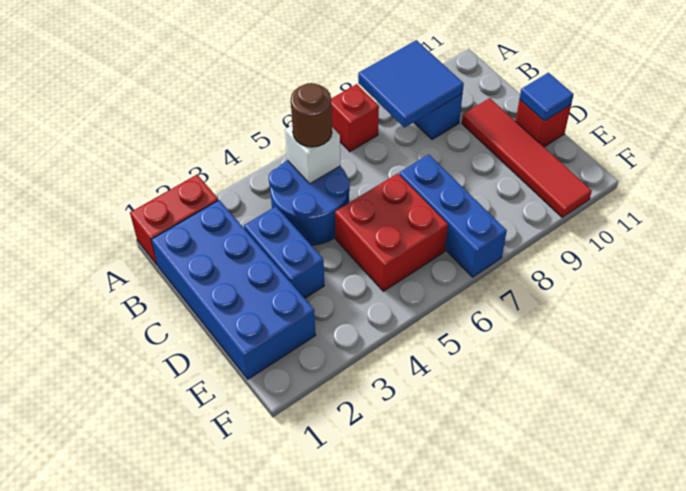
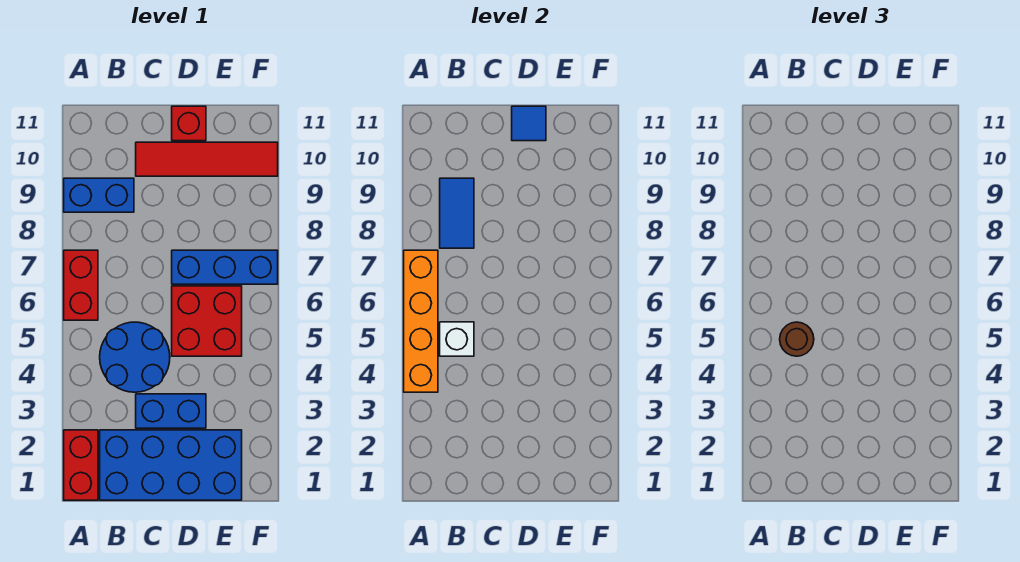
none -> orange 1x4 brick [404,250,438,392]
red 1x1 brick [331,84,379,152] -> red 1x2 brick [64,250,98,320]
blue 2x2 tile [358,40,464,128] -> blue 1x2 tile [440,178,474,248]

